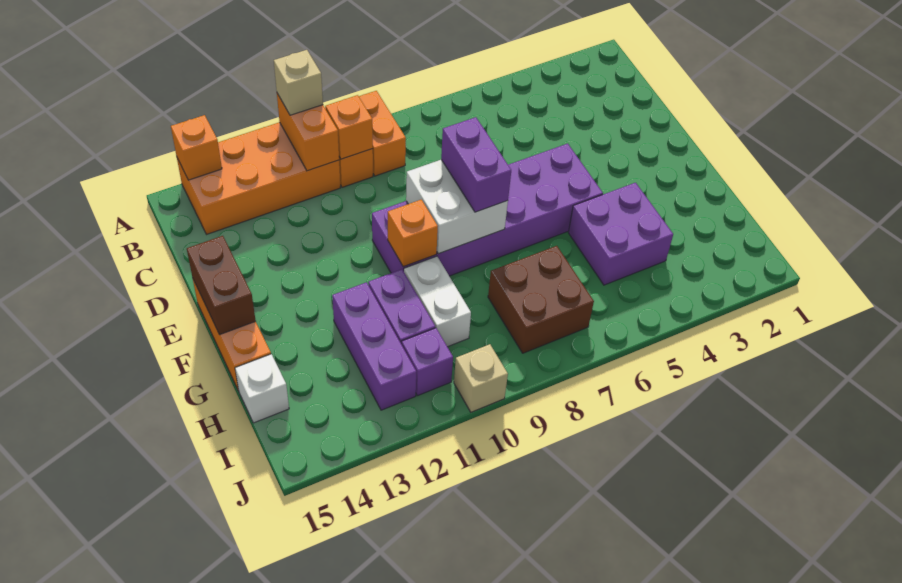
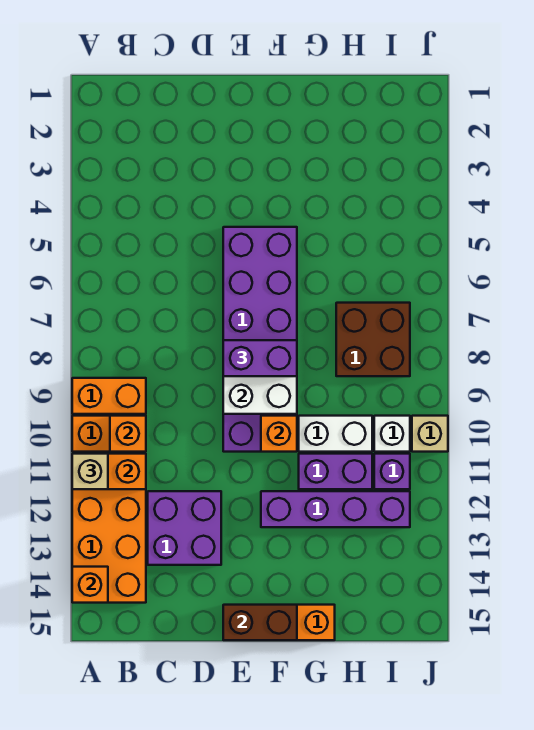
purple 2x2 brick [568,183,673,285] -> purple 2x2 brick moved to [148,491,221,565]
purple 1x3 brick [332,282,416,410] -> purple 1x4 brick [261,491,410,527]
white 1x1 brick [235,354,289,423] -> white 1x1 brick moved to [374,416,410,452]

